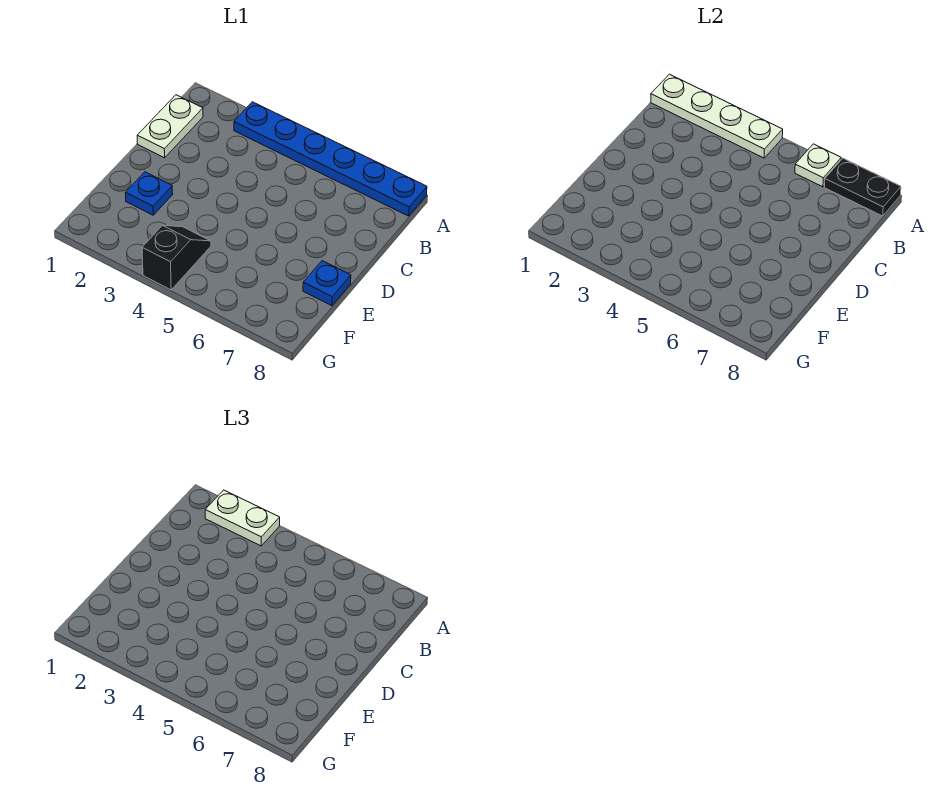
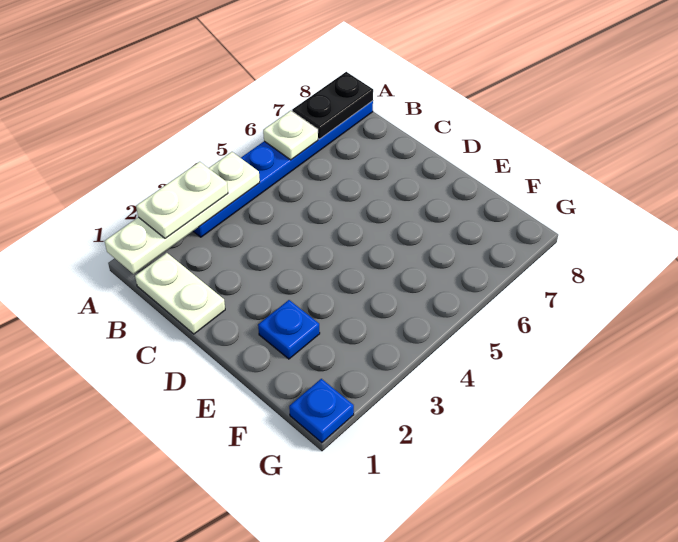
blue 1x1 plate [303,261,351,306] -> blue 1x1 plate moved to [289,379,354,443]
black 1x2 slope [142,225,211,290] -> none

